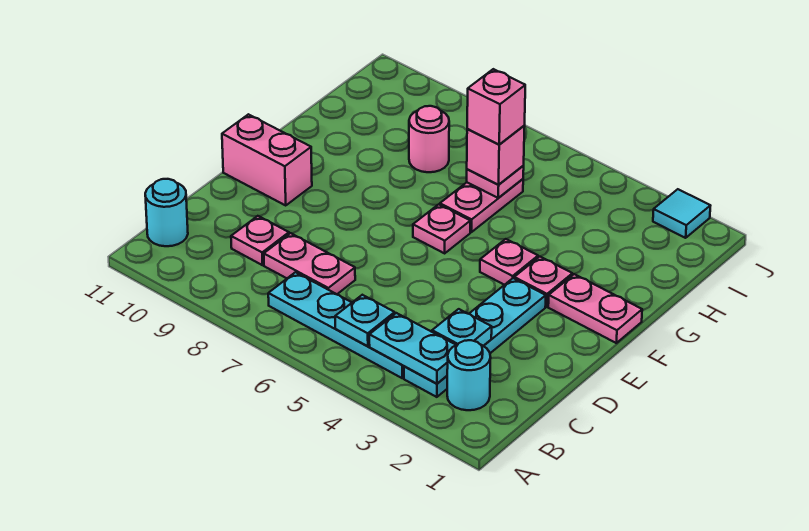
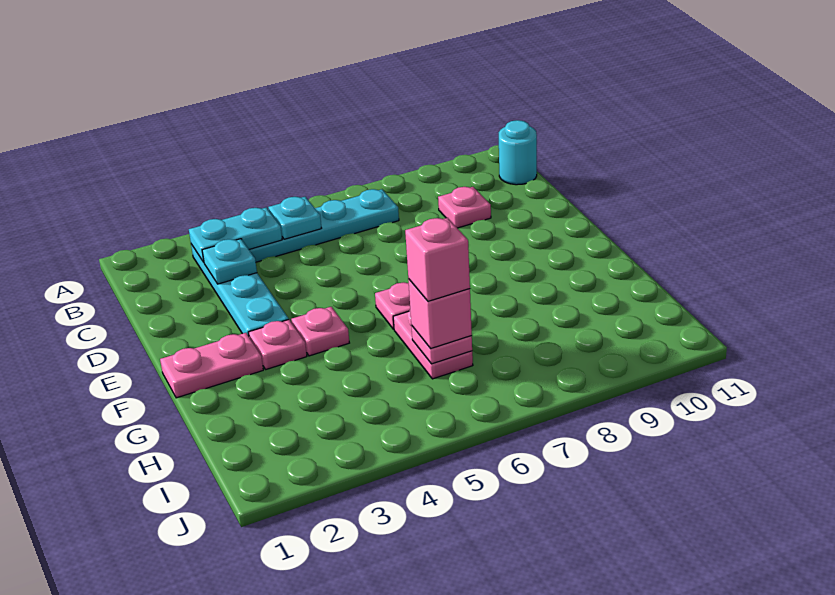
cyan 1x1 round brick [447,340,491,410] -> none
pink 1x2 plate [264,233,355,294] -> none
pink 1x2 brick [222,114,312,205] -> none
pink 1x1 round brick [409,106,449,172] -> none
cyan 1x1 tile [653,189,710,238] -> none

